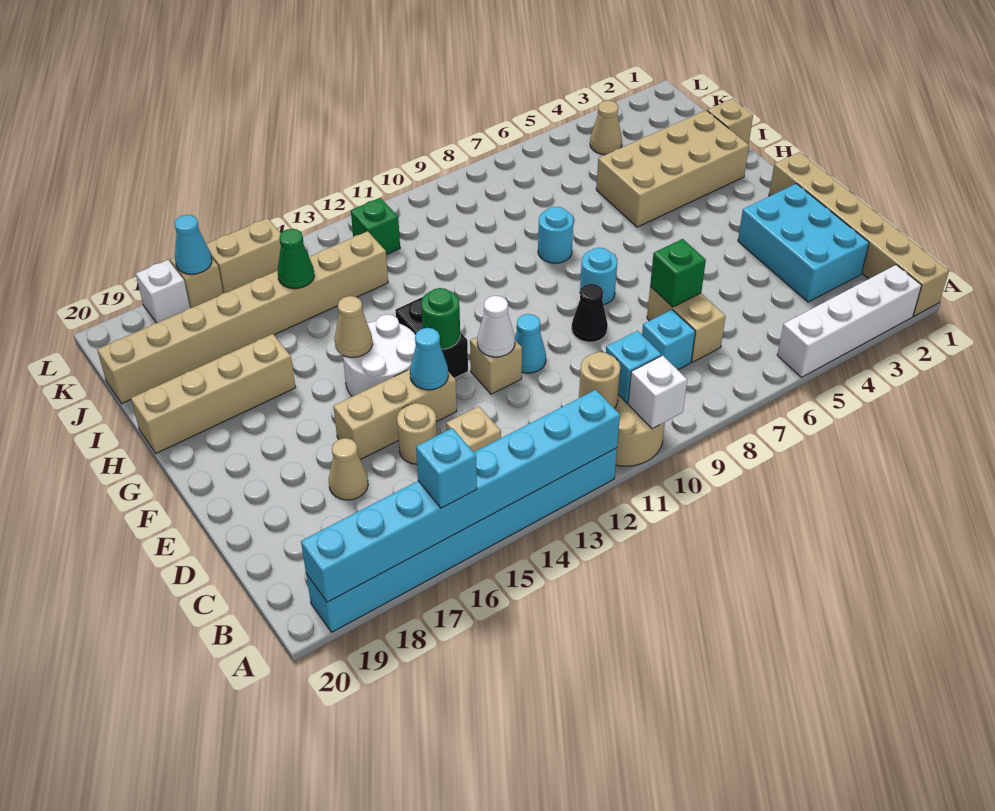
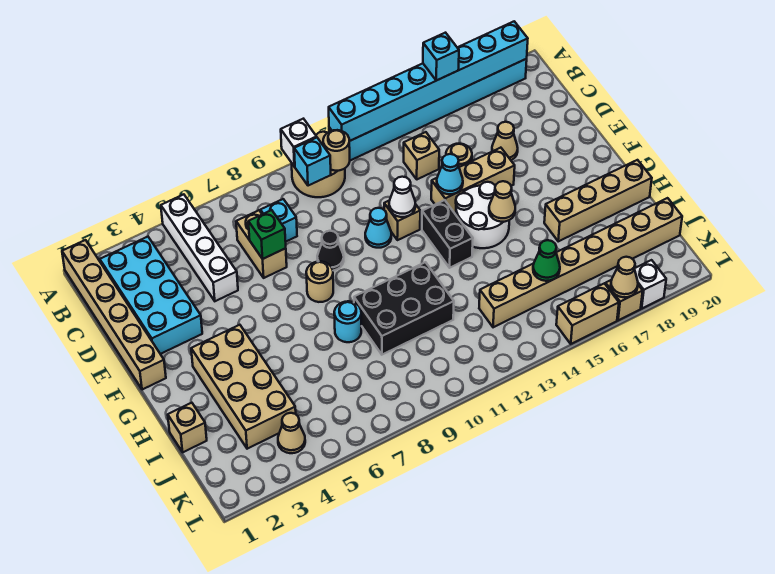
white 1x4 brick [777,265,922,377] -> white 1x4 brick turned to [161,194,238,301]
cyan 2x3 brick [738,184,869,302] -> cyan 2x4 brick [100,237,202,354]
cyan 1x1 round brick [580,248,617,305] -> tan 1x1 round brick [306,261,333,302]
green 1x1 round brick [421,288,460,349] -> none
tan 2x4 brick [596,110,749,227] -> tan 2x4 brick turned to [191,325,296,449]
none -> black 2x3 brick [354,262,454,355]
green 1x1 brick [351,198,400,255] -> none
cyan 1x1 cone [175,215,212,274] -> tan 1x1 cone [611,257,638,297]

